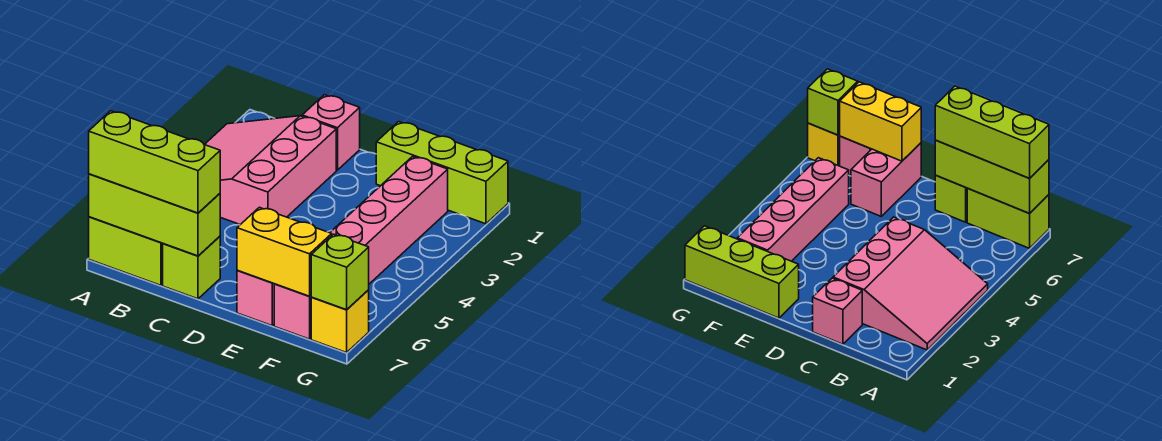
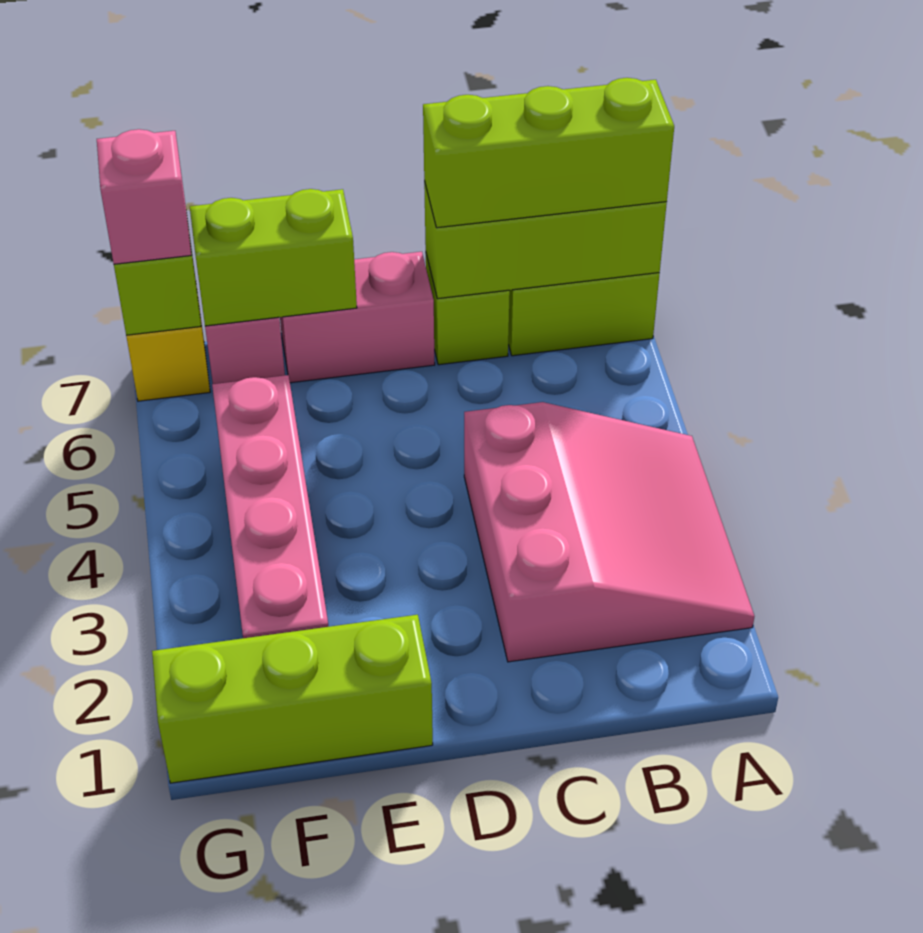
pink 1x1 brick [302,95,360,170] -> pink 1x1 brick moved to [97,129,192,264]
pink 1x2 brick [237,270,274,326] -> pink 1x2 brick turned to [280,252,435,383]
yellow 1x2 brick [237,207,332,296] -> lime 1x2 brick [190,189,357,326]

